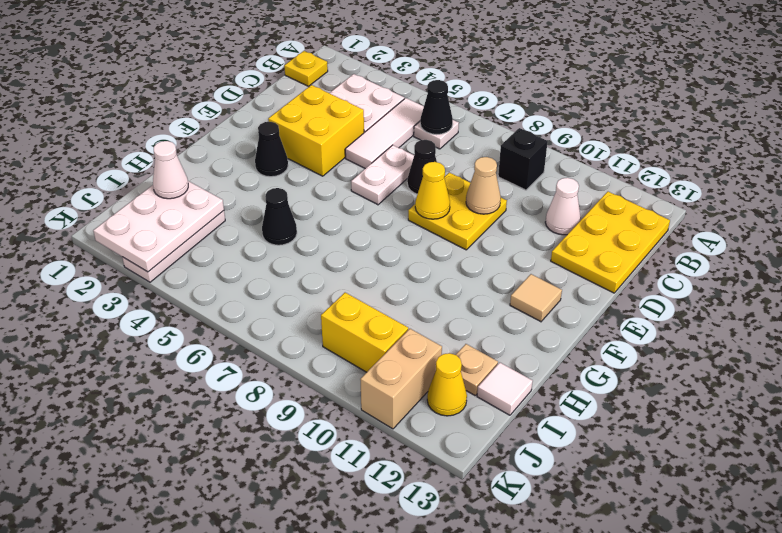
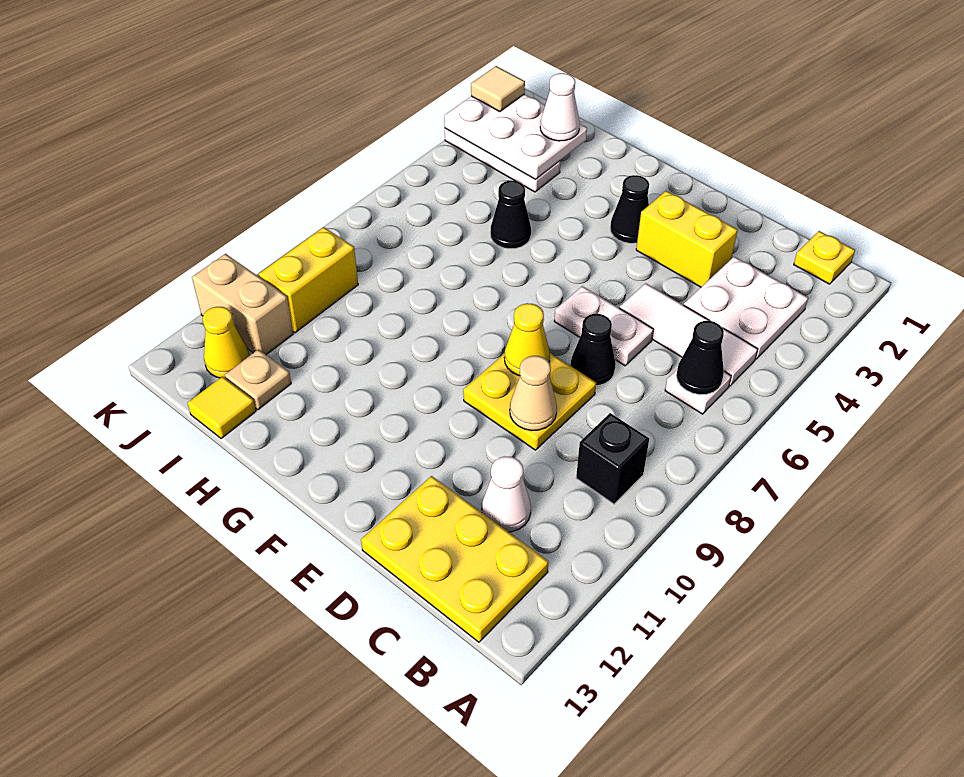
yellow 2x2 brick [268,85,364,176] -> yellow 1x2 brick [636,191,738,287]
tan 1x1 tile [510,274,562,322] -> tan 1x1 tile moved to [471,66,525,112]
white 1x1 tile [477,363,533,415] -> yellow 1x1 tile [187,376,256,439]

